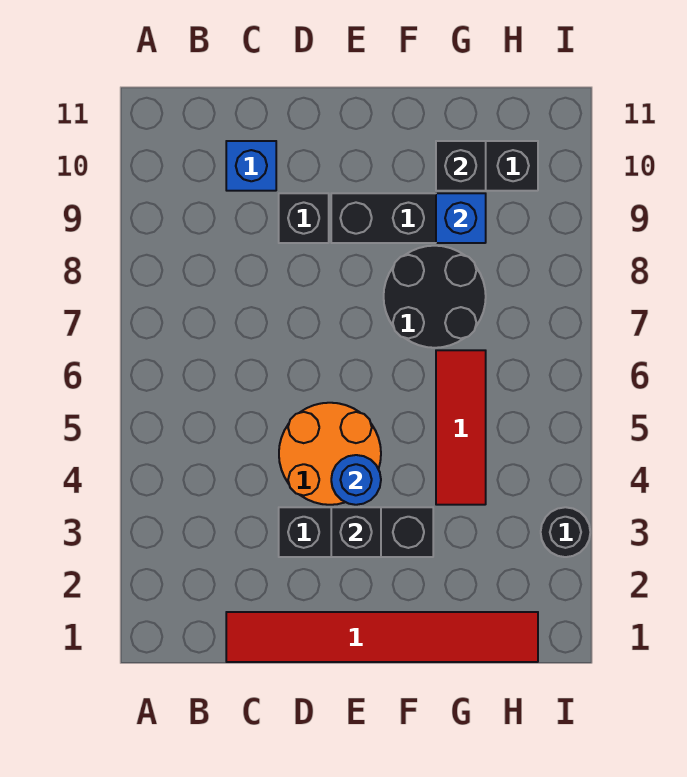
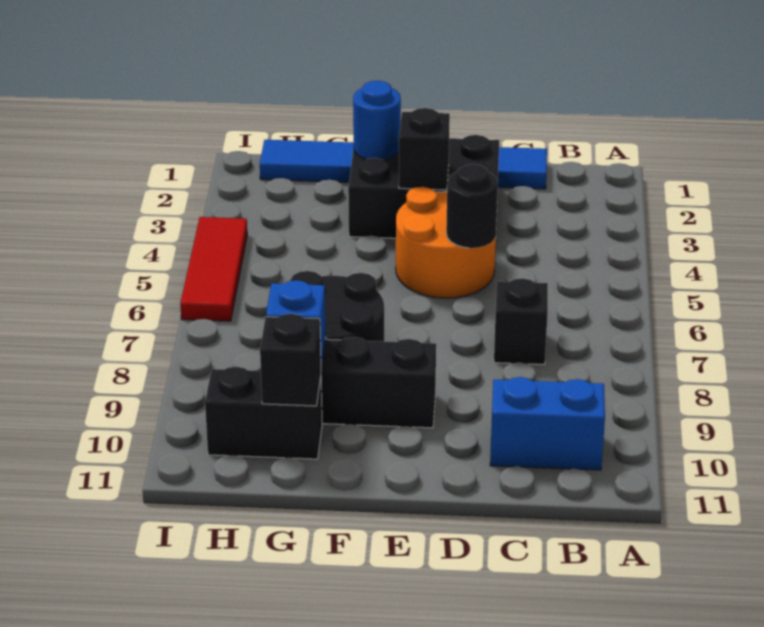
red 1x6 tile [226,612,538,662] -> blue 1x6 tile [260,140,547,189]
blue 1x1 brick [226,141,276,191] -> blue 1x2 brick [490,377,605,470]
black 1x3 brick [279,507,433,557] -> black 2x3 brick [348,135,499,238]
black 1x1 brick [279,193,329,243] -> black 1x1 brick moved to [494,278,548,365]
blue 1x1 round brick [331,455,381,505] -> blue 1x1 round brick moved to [353,81,401,160]
red 1x3 tile [436,350,486,505] -> red 1x3 tile moved to [180,217,247,321]
black 1x1 round brick [541,507,590,557] -> black 1x1 round brick moved to [446,164,498,248]

